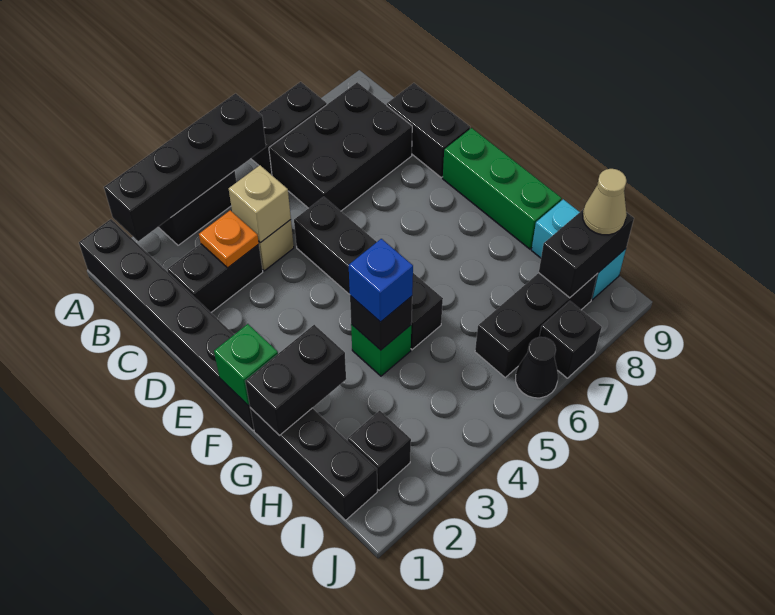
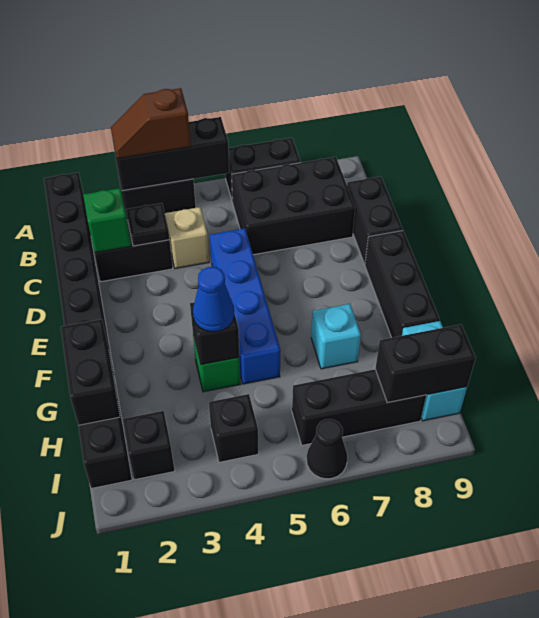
black 1x4 brick [104,94,266,241] -> black 1x3 brick [112,117,229,191]
none -> brown 1x2 slope [111,88,191,159]
orange 1x1 plate [199,210,259,268] -> black 1x1 plate [126,203,169,246]
tan 1x1 brick [229,165,291,243] -> none
black 1x4 brick [294,197,443,350] -> blue 1x4 brick [210,228,281,384]
green 1x3 brick [443,128,562,249] -> black 1x3 brick [365,231,440,338]
green 1x1 brick [214,324,278,406] -> green 1x1 brick moved to [83,188,131,253]
black 1x2 brick [245,325,346,435] -> black 1x2 brick turned to [61,319,120,425]
blue 1x1 brick [349,239,413,322] -> blue 1x1 cone [193,267,234,332]
none -> cyan 1x1 brick [311,304,361,369]
tan 1x1 cone [583,169,627,235] -> none
black 1x1 brick [539,301,602,378] -> black 1x1 brick moved to [209,394,258,462]

